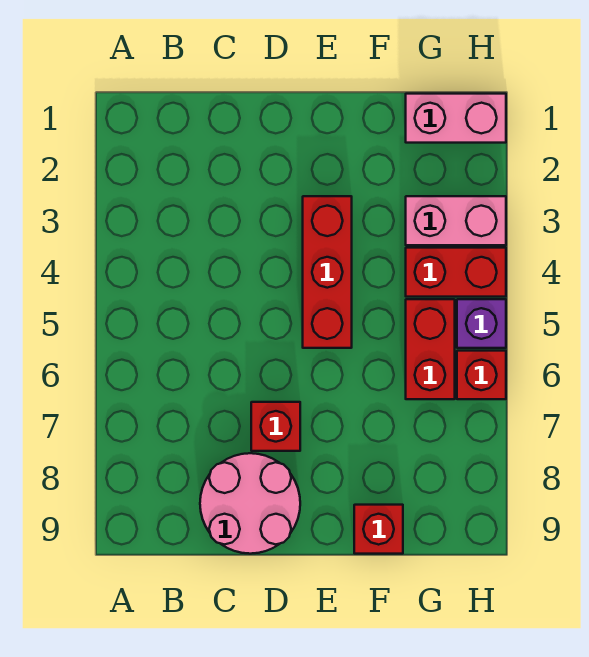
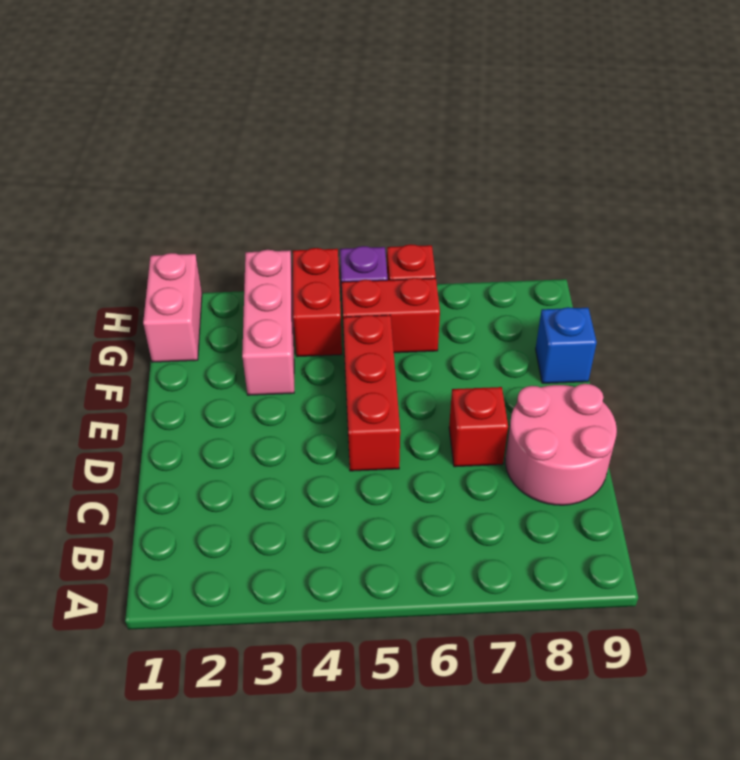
red 1x3 brick [303,196,352,348] -> red 1x3 brick turned to [343,315,400,471]
red 1x1 brick [354,505,403,554] -> blue 1x1 brick [536,307,597,383]
pink 1x2 brick [406,196,506,245] -> pink 1x3 brick [242,250,294,395]

